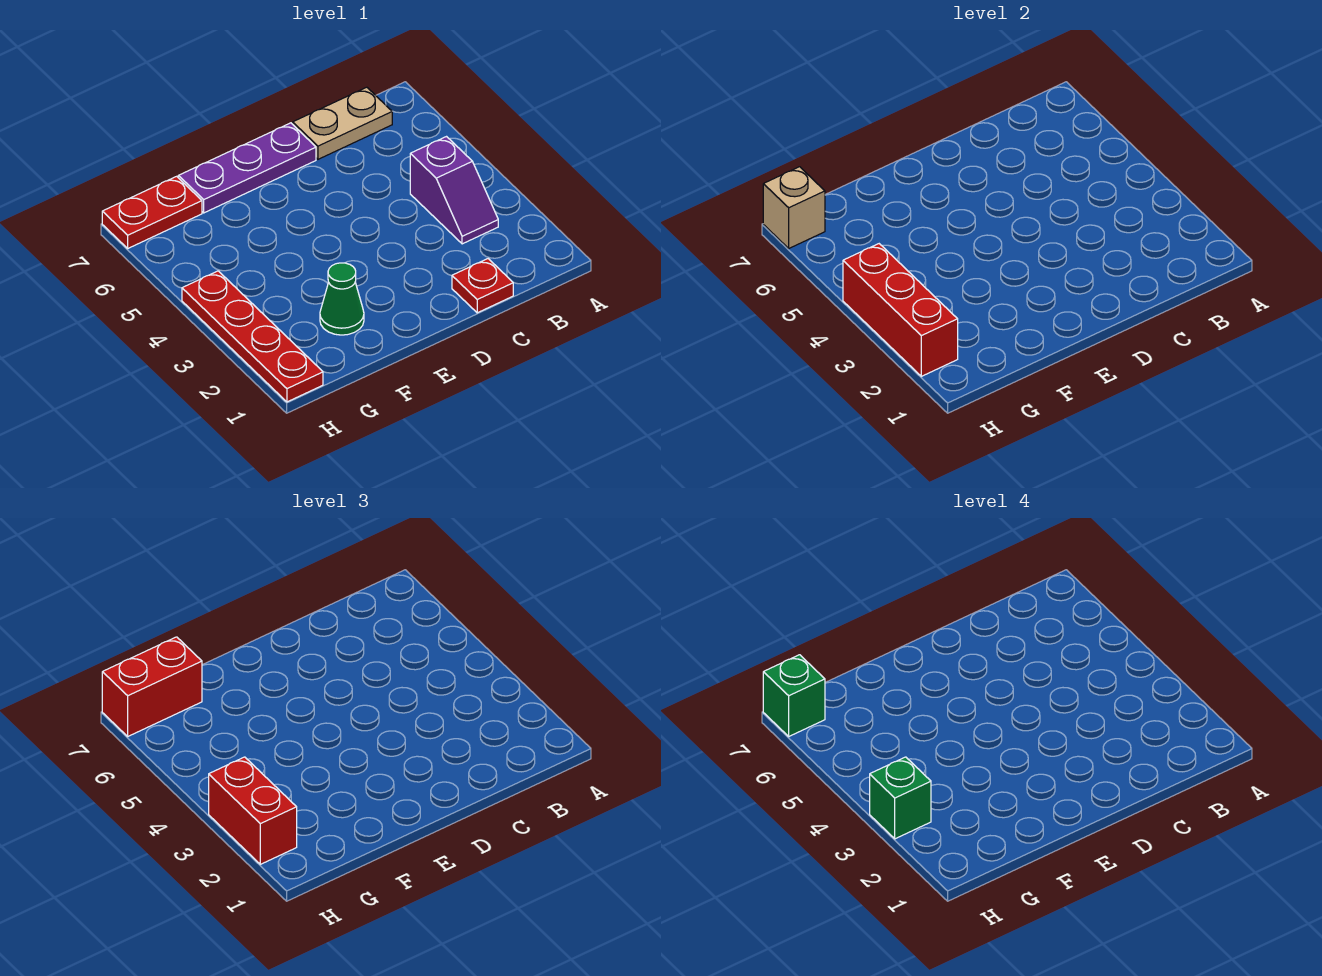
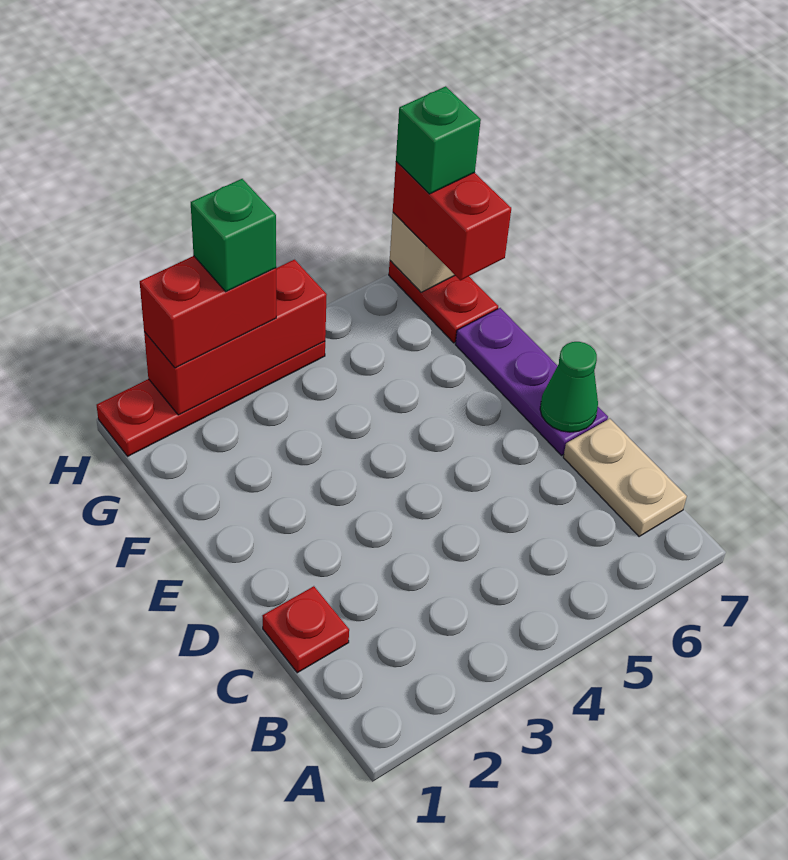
purple 1x2 slope [410,137,498,244] -> none
green 1x1 cone [320,263,364,335] -> green 1x1 cone moved to [540,342,598,432]

